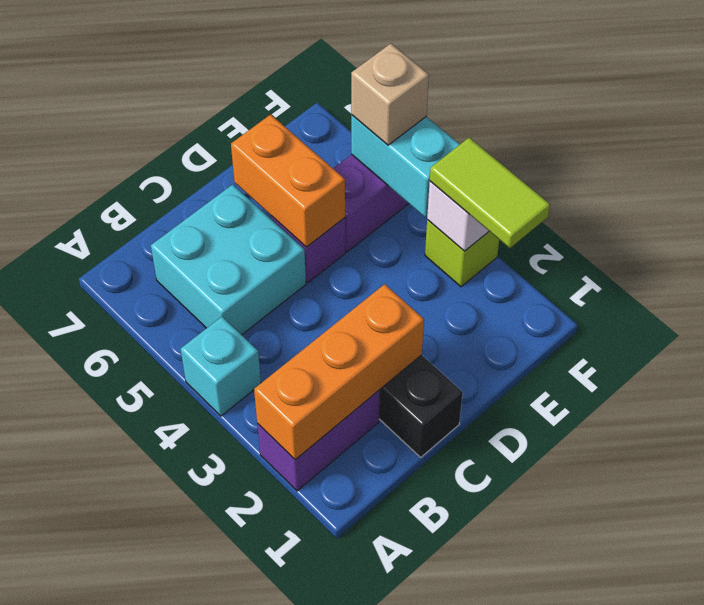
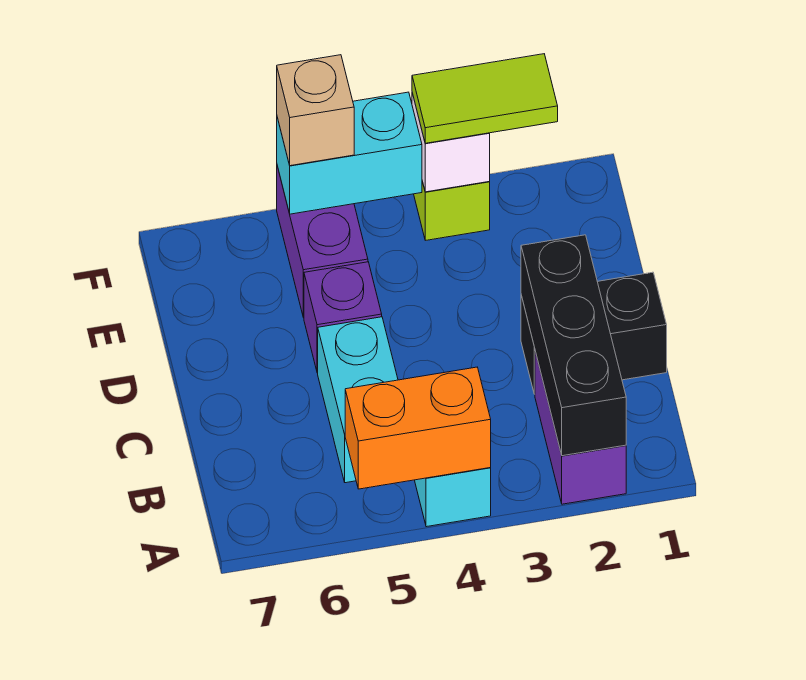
orange 1x3 brick [254,284,424,460] -> black 1x3 brick [521,235,626,456]
cyan 2x2 brick [151,185,306,335] -> cyan 1x2 brick [318,317,398,483]
orange 1x2 brick [231,114,345,247] -> orange 1x2 brick moved to [345,367,491,489]

